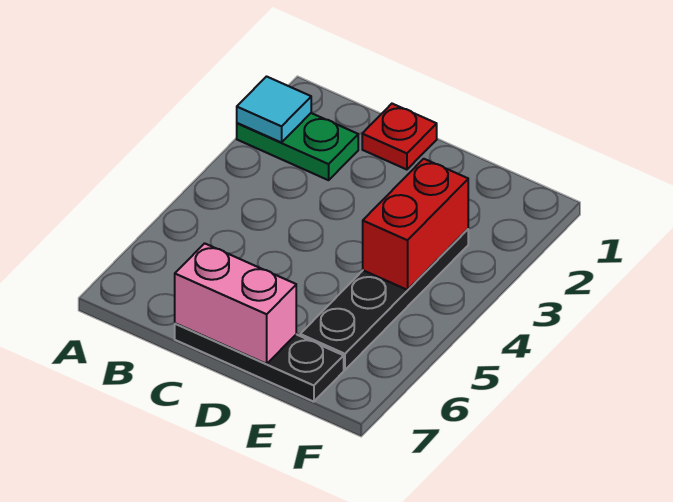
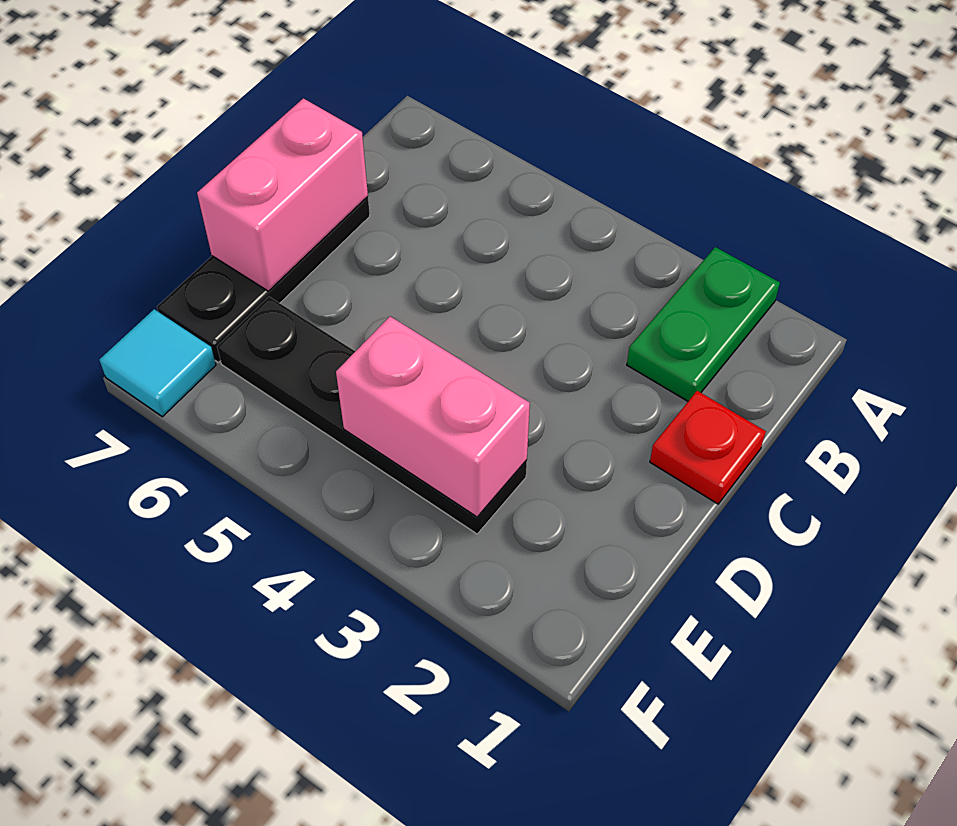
cyan 1x1 tile [237,77,311,143] -> cyan 1x1 tile moved to [99,309,216,417]
red 1x2 brick [363,159,468,290] -> pink 1x2 brick [336,316,530,517]

